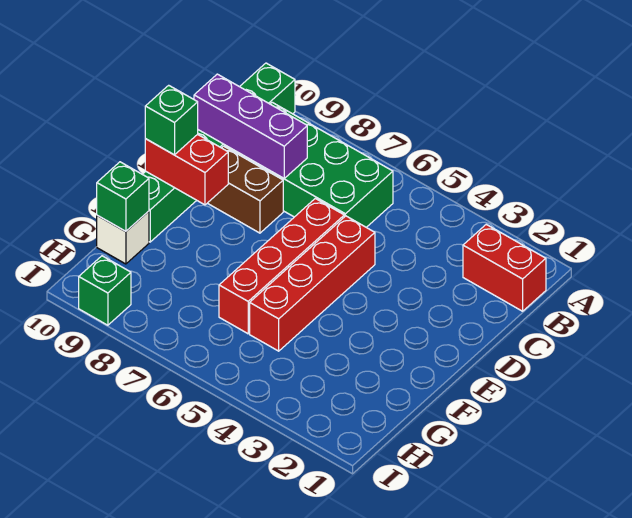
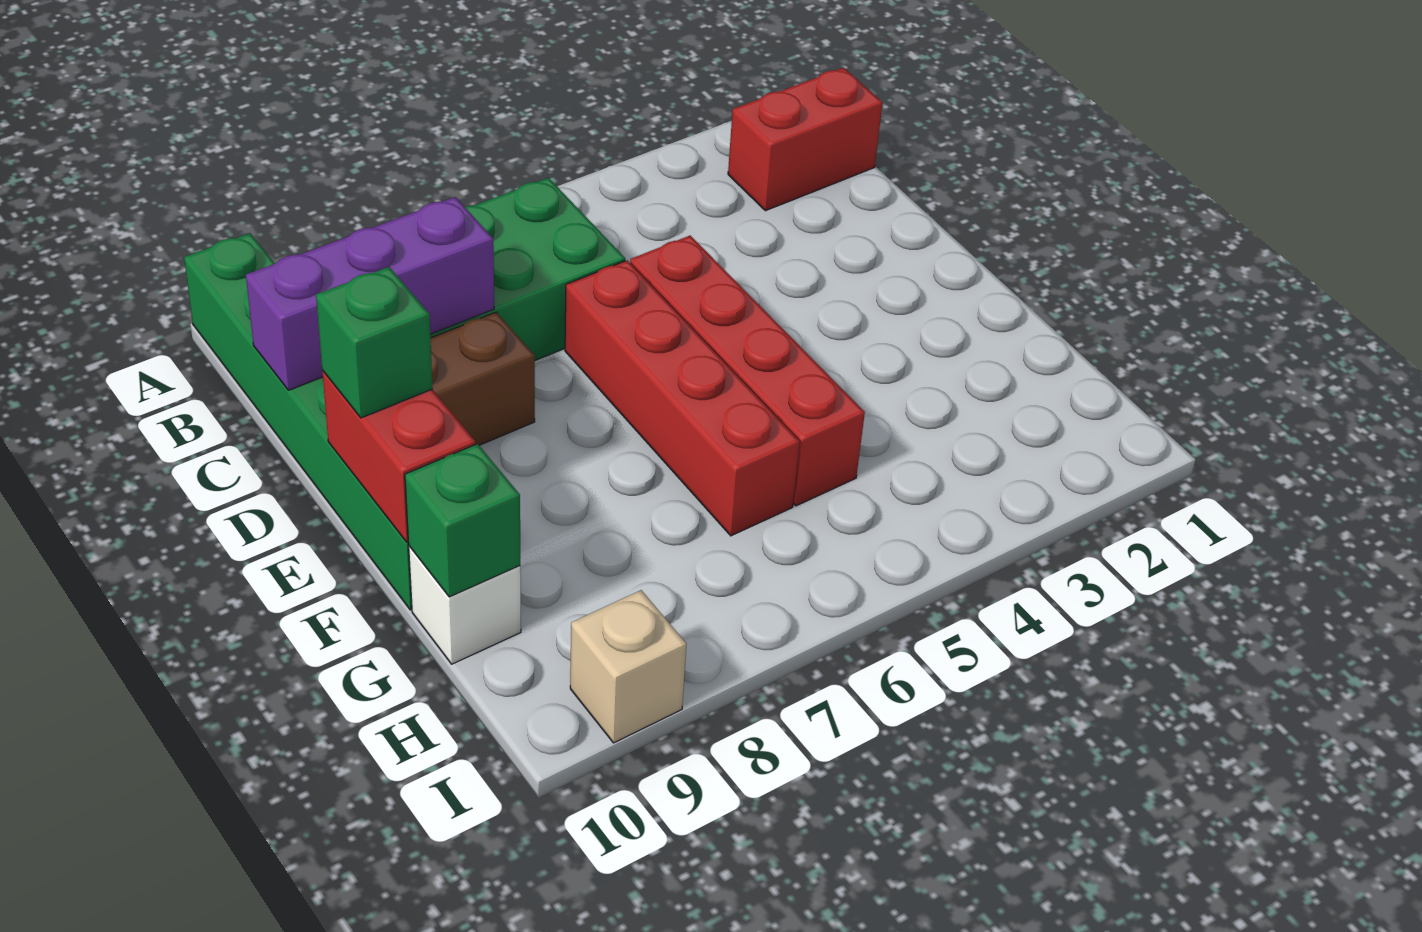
red 1x2 brick [145,134,228,205] -> red 1x2 brick turned to [322,370,476,542]
green 1x1 brick [79,256,131,325] -> tan 1x1 brick [570,590,686,743]

